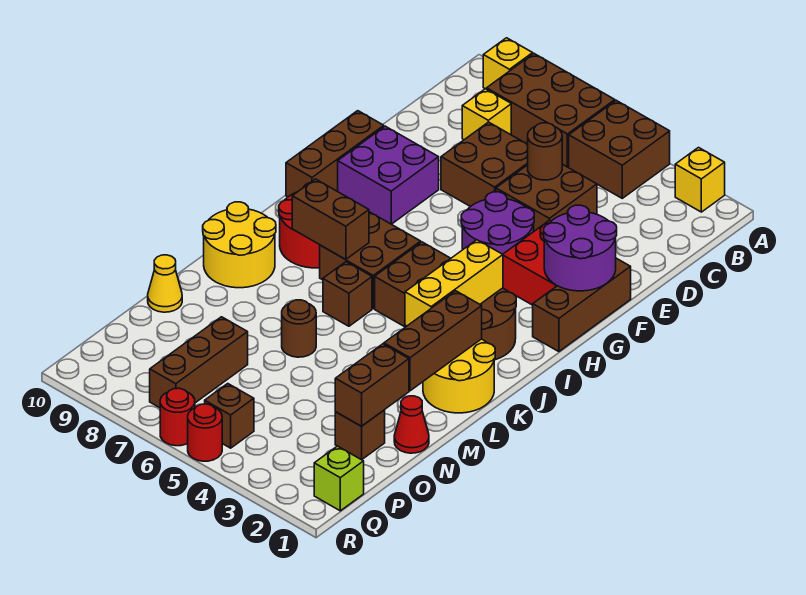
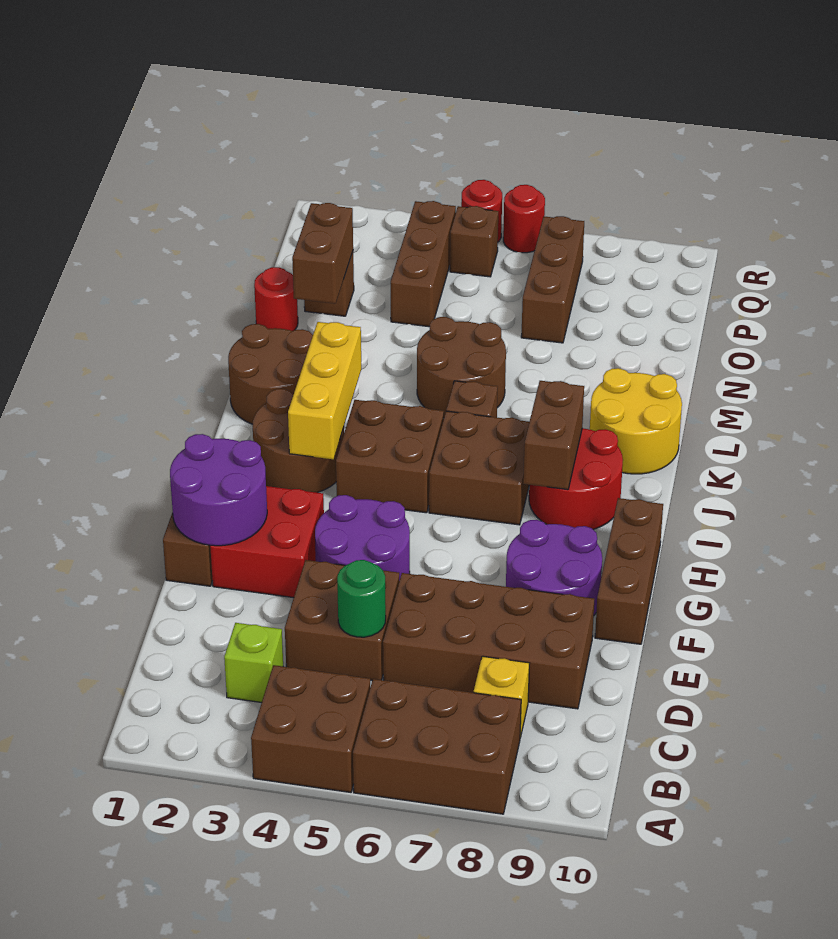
yellow 1x1 brick [675,148,725,212] -> none
yellow 1x1 brick [483,38,533,89] -> none
brown 1x1 round brick [528,123,562,180] -> green 1x1 round brick [337,560,386,637]
brown 2x2 brick [441,122,528,207] -> brown 2x4 brick [383,573,594,709]
purple 2x2 brick [338,126,439,224] -> purple 2x2 round brick [506,520,602,615]
brown 1x2 brick [292,179,369,260] -> brown 1x2 brick turned to [523,381,584,490]
yellow 2x2 round brick [423,339,495,413] -> brown 2x2 round brick [228,324,313,424]
brown 1x3 brick [384,291,482,391] -> brown 1x3 brick moved to [391,201,456,327]
brown 1x1 round brick [282,300,316,357] -> brown 2x2 round brick [417,317,506,416]
red 1x1 cone [394,396,429,453] -> red 1x1 round brick [254,267,298,331]
yellow 1x1 cone [148,255,182,312] -> none
lime 1x1 brick [314,446,364,511] -> lime 1x1 brick moved to [224,623,283,703]

